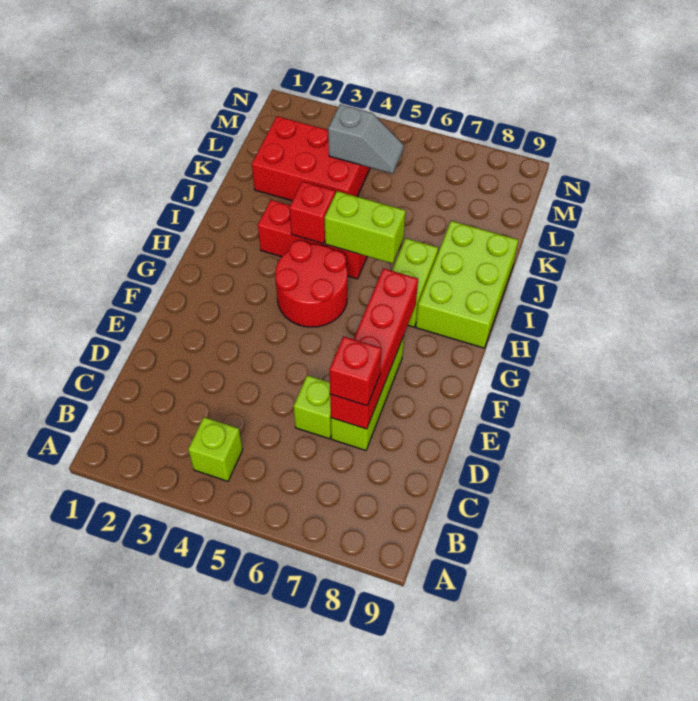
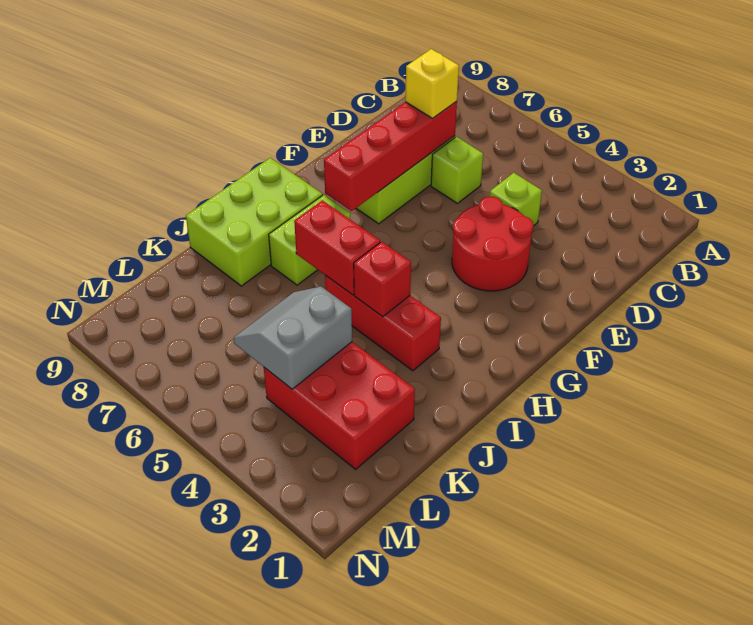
lime 1x1 brick [188,417,243,481] -> lime 1x1 brick moved to [489,173,542,226]
red 1x1 brick [329,336,382,406] -> yellow 1x1 brick [405,49,459,118]
red 2x2 round brick [275,241,347,327] -> red 2x2 round brick moved to [452,197,533,291]
lime 1x2 brick [324,191,405,264] -> red 1x2 brick [294,200,380,295]
grey 1x2 slope [328,104,404,174] -> grey 2x2 slope [234,287,352,389]

